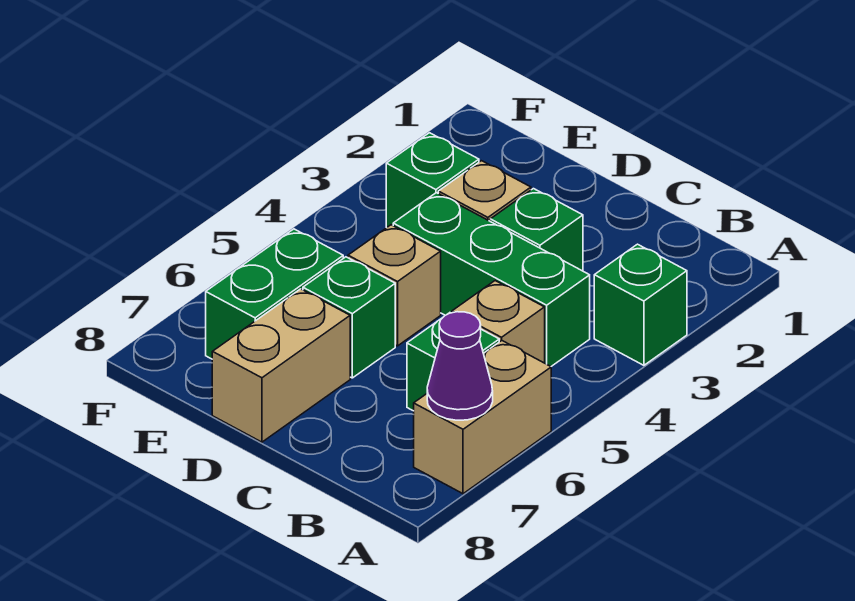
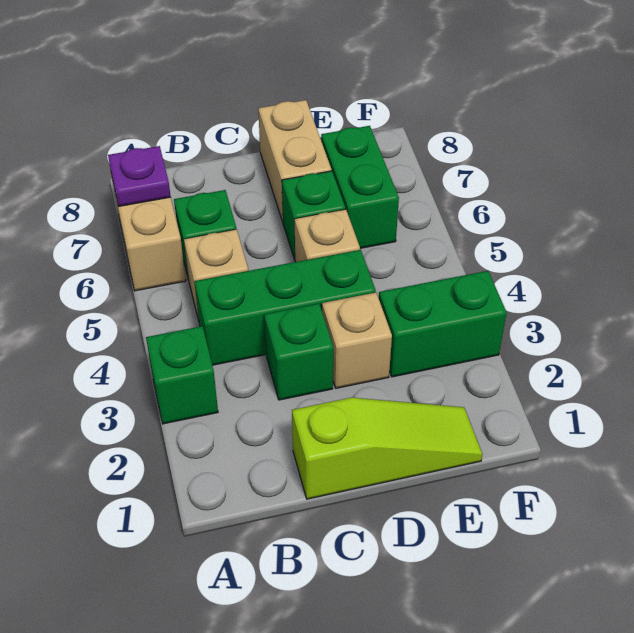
purple 1x1 cone [427,312,493,420] -> purple 1x1 plate [108,146,171,207]
none -> lime 1x3 slope [292,398,482,499]
green 1x1 brick [386,133,479,228] -> green 1x2 brick [378,271,507,377]

